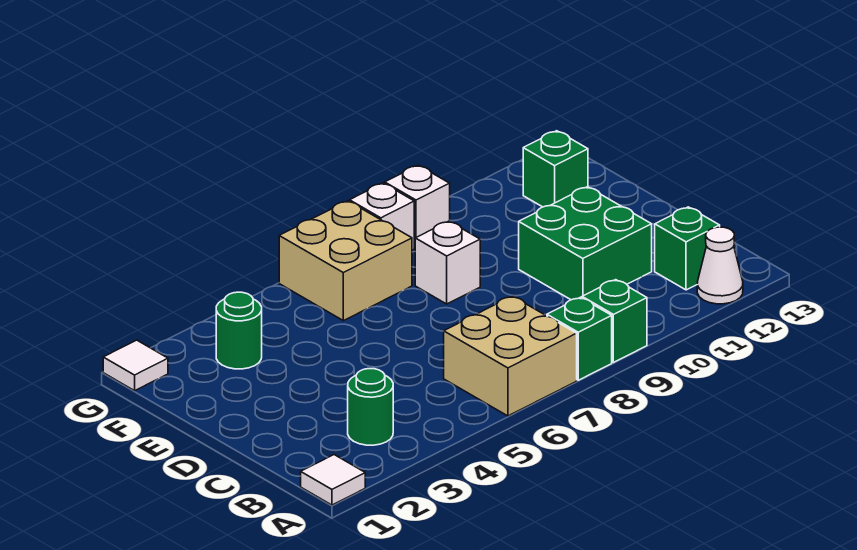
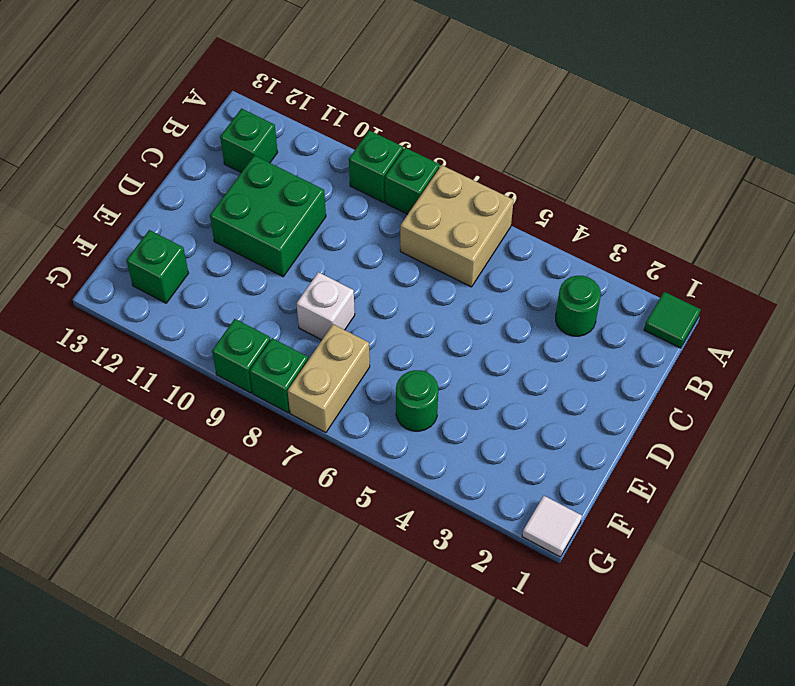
white 1x1 tile [301,455,365,505] -> green 1x1 tile [644,292,701,348]
white 1x1 cone [697,227,743,304] -> none
green 1x1 round brick [216,292,262,369] -> green 1x1 round brick moved to [396,370,438,431]
tan 2x2 brick [279,201,412,321] -> tan 1x2 brick [288,324,370,433]
white 1x1 brick [350,183,414,250] -> green 1x1 brick [250,338,308,413]
white 1x1 brick [385,165,450,247] -> green 1x1 brick [212,319,271,393]

